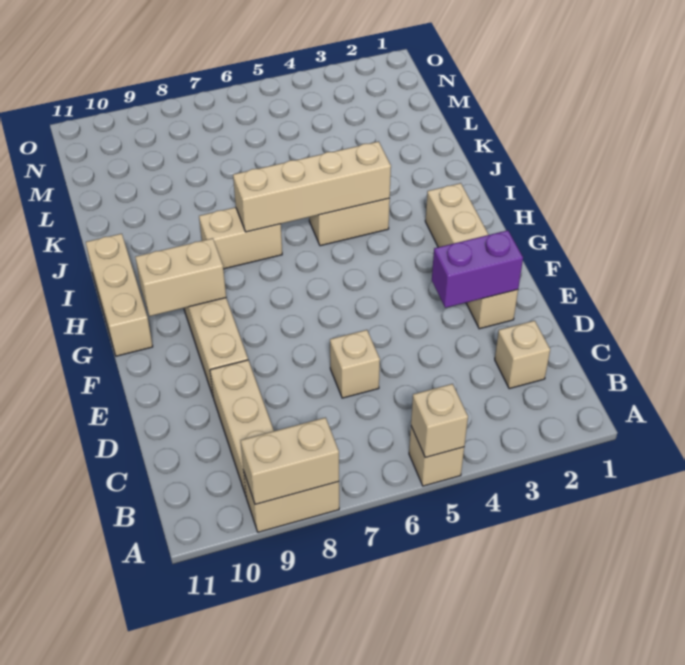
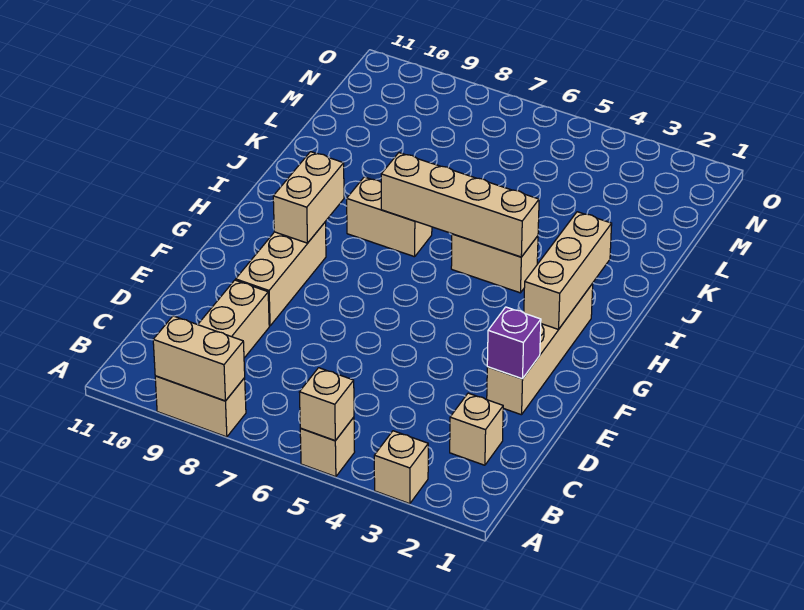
tan 1x1 brick [330,330,380,398] -> tan 1x1 brick moved to [374,431,428,504]
purple 1x2 brick [432,230,523,308] -> purple 1x1 brick [487,307,541,379]
tan 1x2 brick [135,238,226,316] -> tan 1x2 brick turned to [273,152,344,243]
tan 1x3 brick [86,234,153,356] -> tan 1x3 brick moved to [524,212,612,329]

